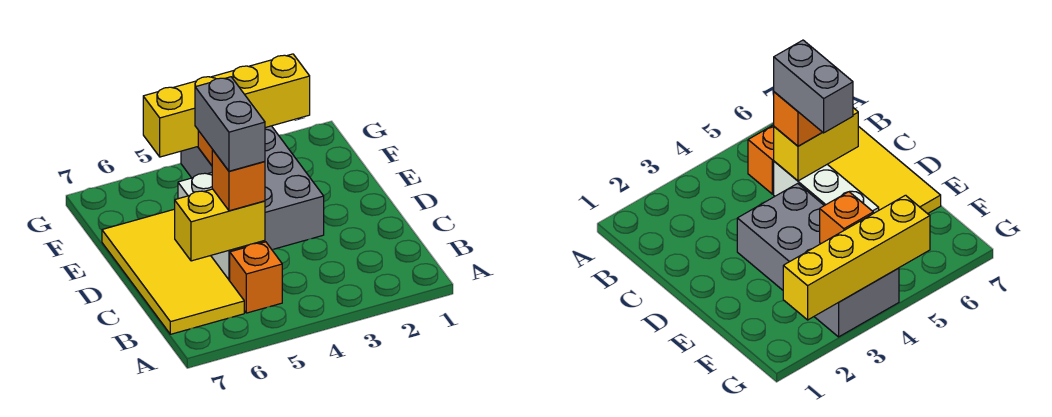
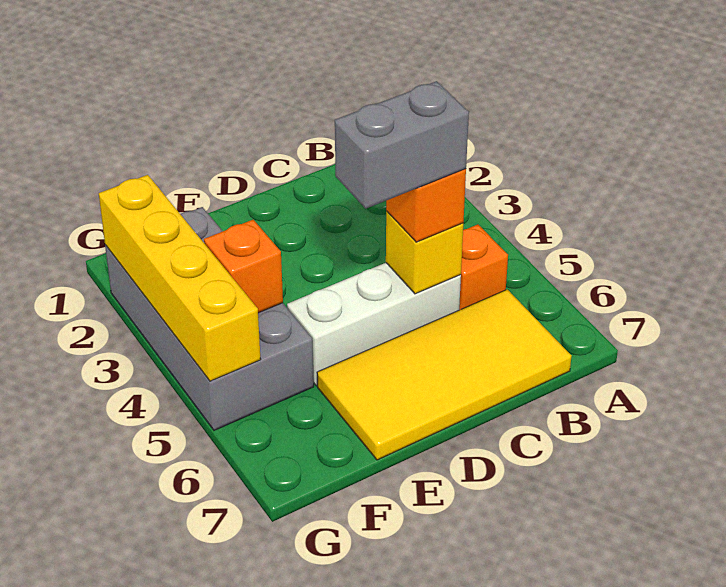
yellow 1x2 brick [175,189,265,261] -> yellow 1x1 brick [386,211,463,294]
grey 2x4 brick [181,126,324,249] -> grey 2x4 brick turned to [105,207,314,430]

